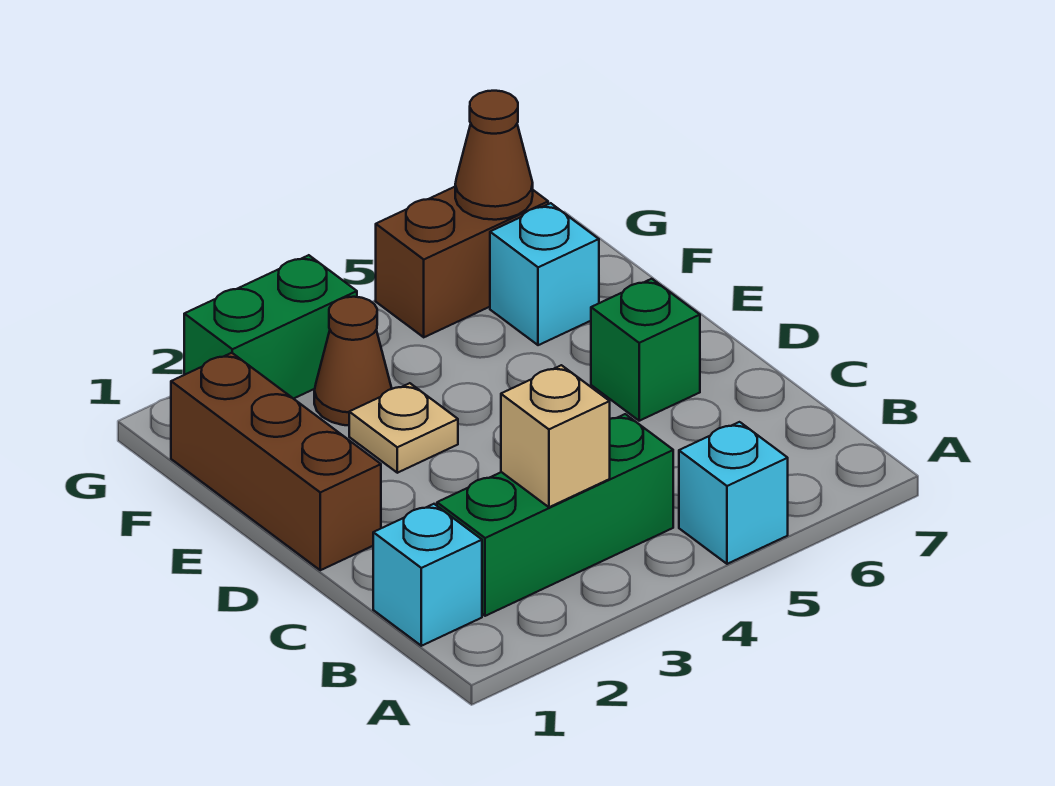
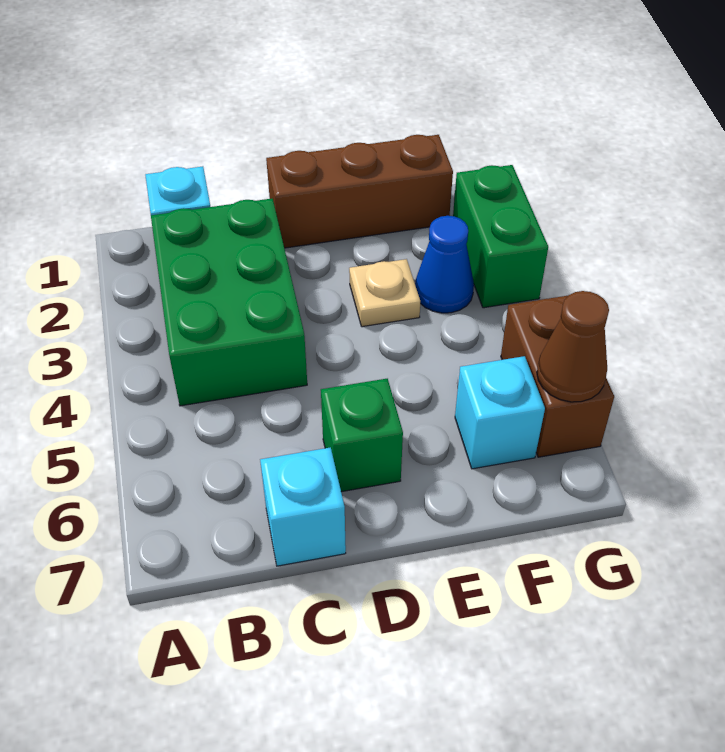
cyan 1x1 brick [679,422,788,564] -> cyan 1x1 brick moved to [260,447,346,566]
green 1x3 brick [437,414,673,616] -> green 2x3 brick [151,199,307,406]
tan 1x1 brick [501,365,610,507] -> none
brown 1x1 cone [314,297,392,425] -> blue 1x1 cone [415,216,474,313]

